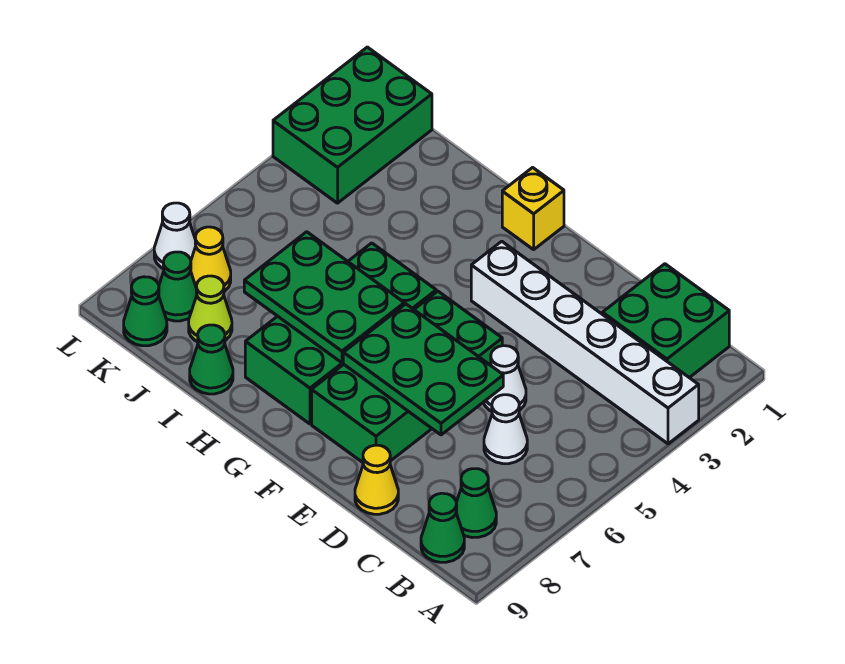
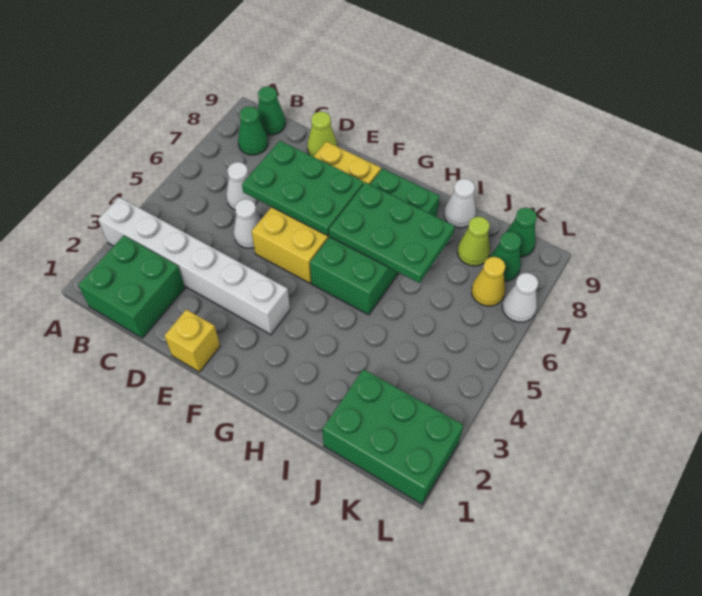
yellow 1x1 cone [355,445,398,514] -> lime 1x1 cone [307,111,337,157]
green 2x4 brick [312,291,502,462] -> yellow 2x4 brick [251,141,381,283]
yellow 1x1 brick [502,168,564,250] -> yellow 1x1 brick moved to [164,309,220,372]
green 1x1 cone [190,325,233,394] -> white 1x1 cone [444,179,476,228]
green 2x3 brick [273,47,432,203] -> green 2x3 brick turned to [322,369,463,504]

